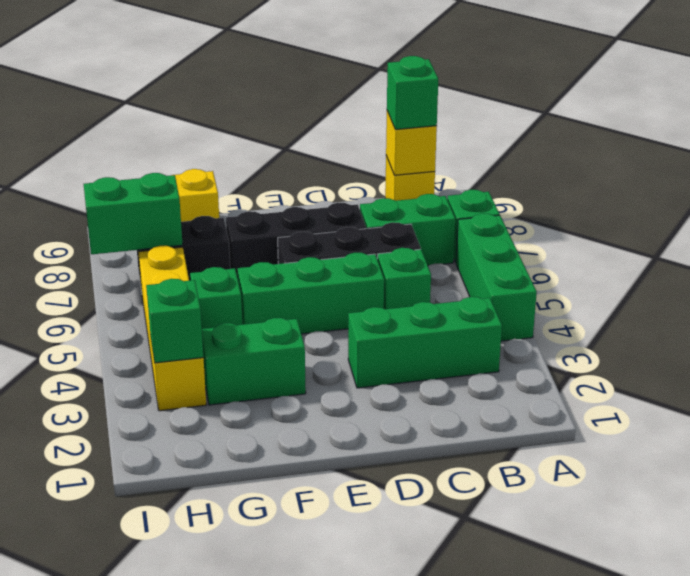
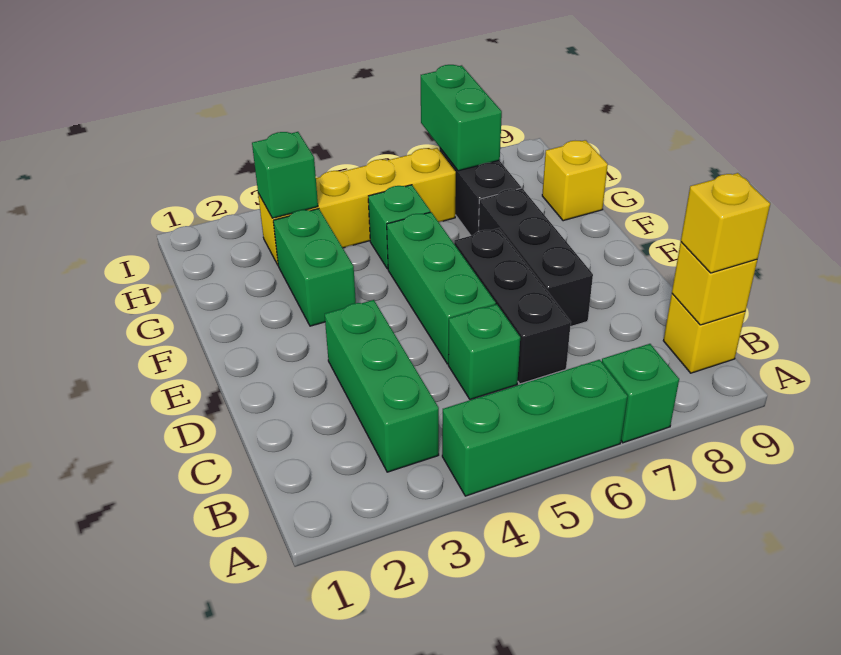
green 1x2 brick [360,194,455,266] -> none
green 1x1 brick [387,56,438,129] -> yellow 1x1 brick [681,173,770,273]

